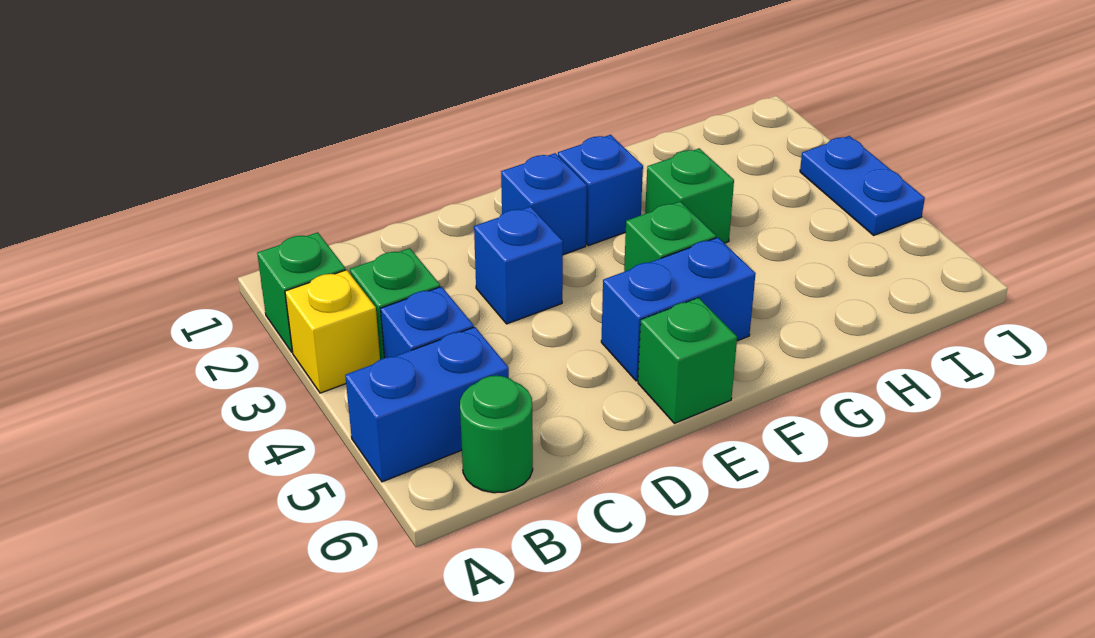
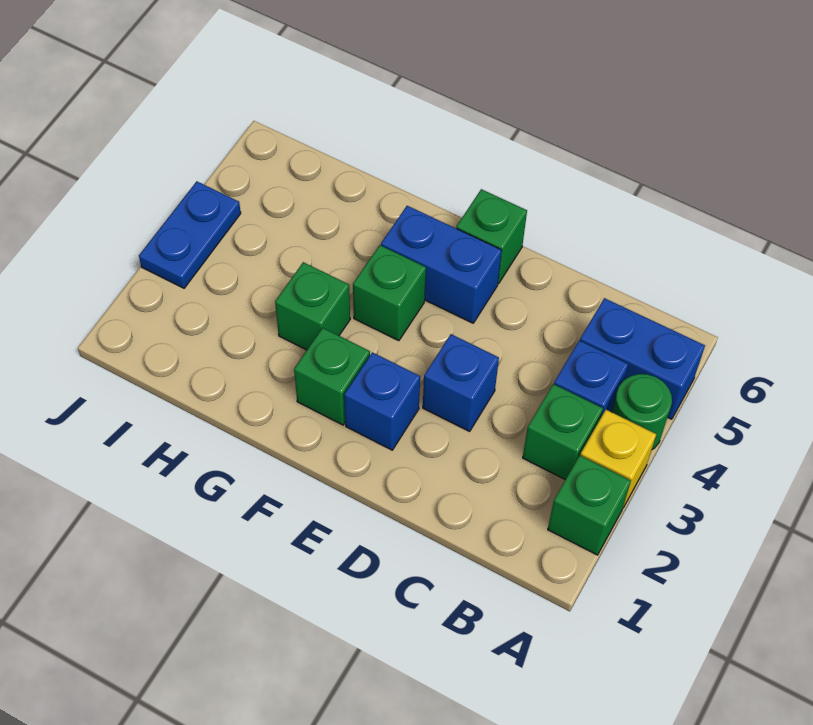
green 1x1 round brick [460,375,533,493] -> green 1x1 round brick moved to [612,374,672,449]
blue 1x1 brick [558,135,643,246] -> green 1x1 brick [294,328,370,425]

